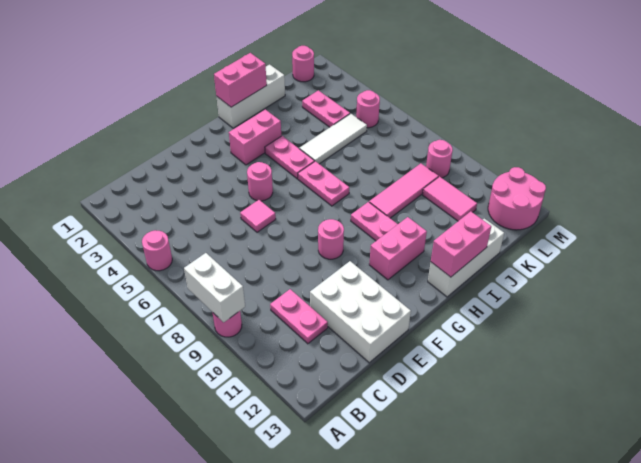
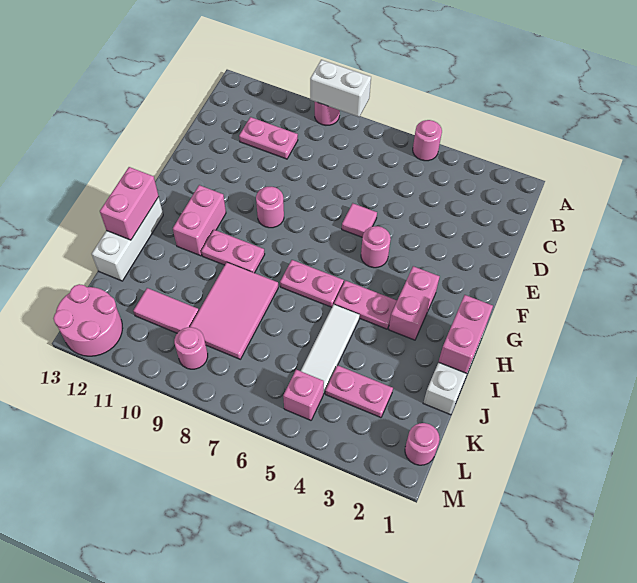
white 2x3 brick [310,261,411,363] -> none
pink 1x3 tile [369,163,439,218] -> pink 2x3 tile [190,262,278,359]
pink 1x1 round brick [356,90,380,128] -> pink 1x1 brick [283,370,324,420]

